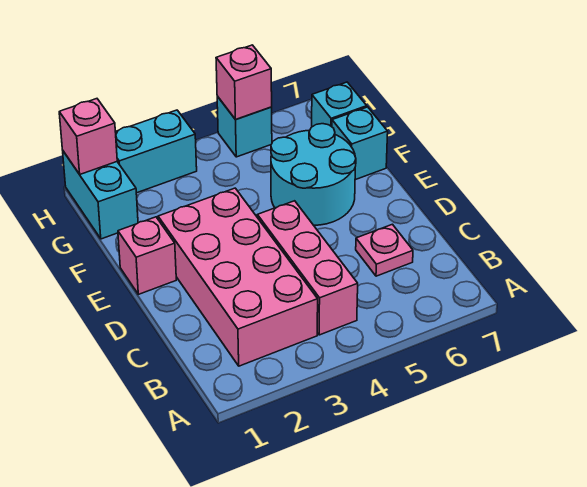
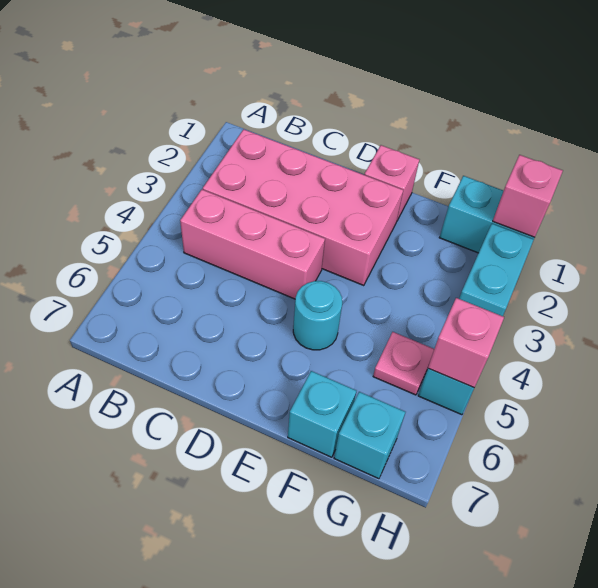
pink 1x1 plate [356,224,413,276] -> pink 1x1 plate moved to [373,332,434,395]
cyan 2x2 round brick [271,124,356,225] -> cyan 1x1 round brick [293,281,342,350]

